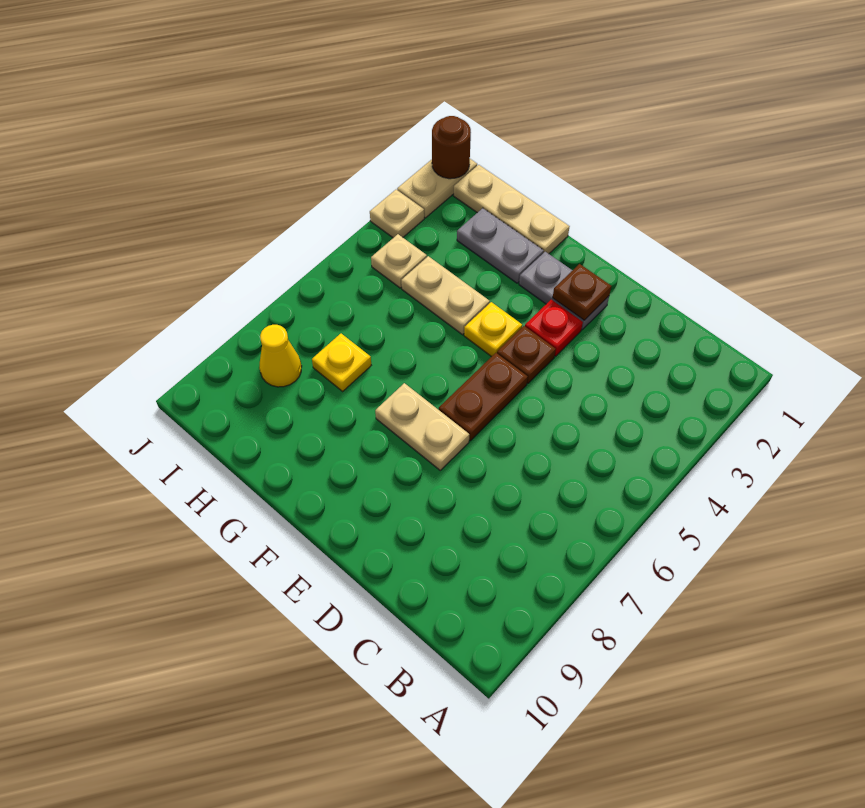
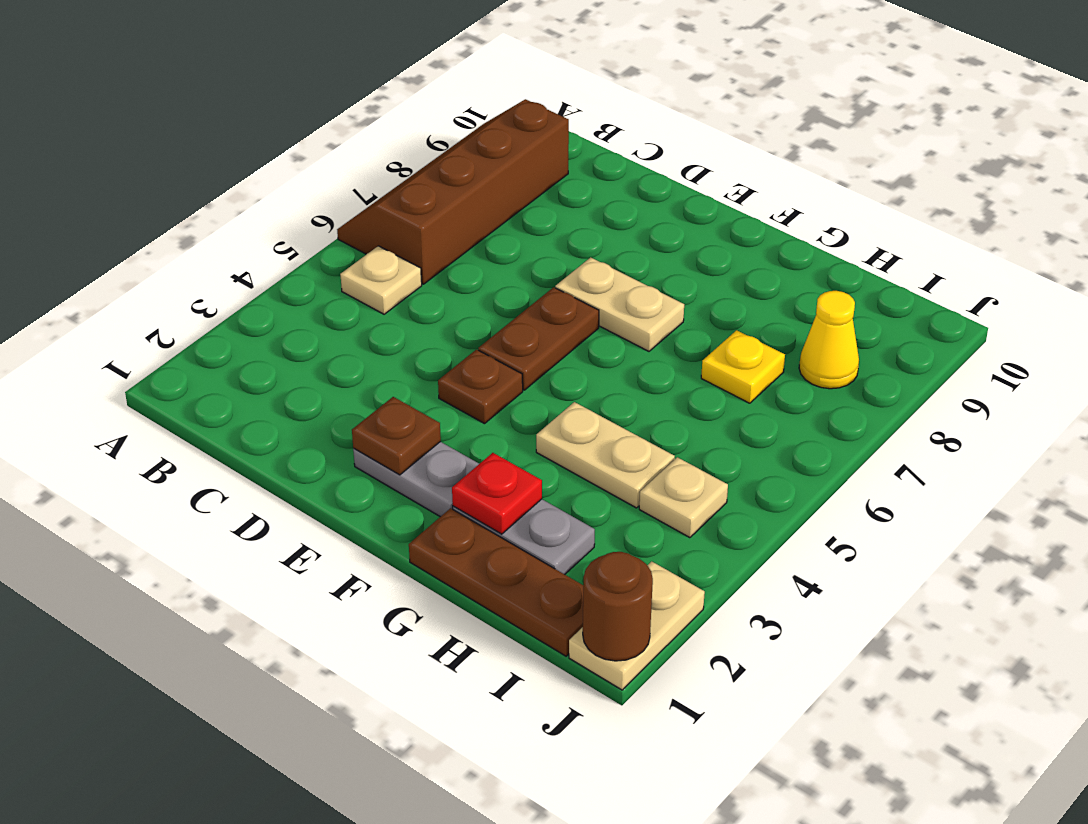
none -> brown 2x4 slope [337,99,569,284]
red 1x1 plate [525,300,583,356] -> red 1x1 plate moved to [452,453,542,534]
yellow 1x1 plate [464,302,522,357] -> none
tan 1x3 plate [454,165,570,254] -> brown 1x3 plate [409,508,584,656]
tan 1x1 plate [370,190,424,238] -> tan 1x1 plate moved to [340,246,422,314]

